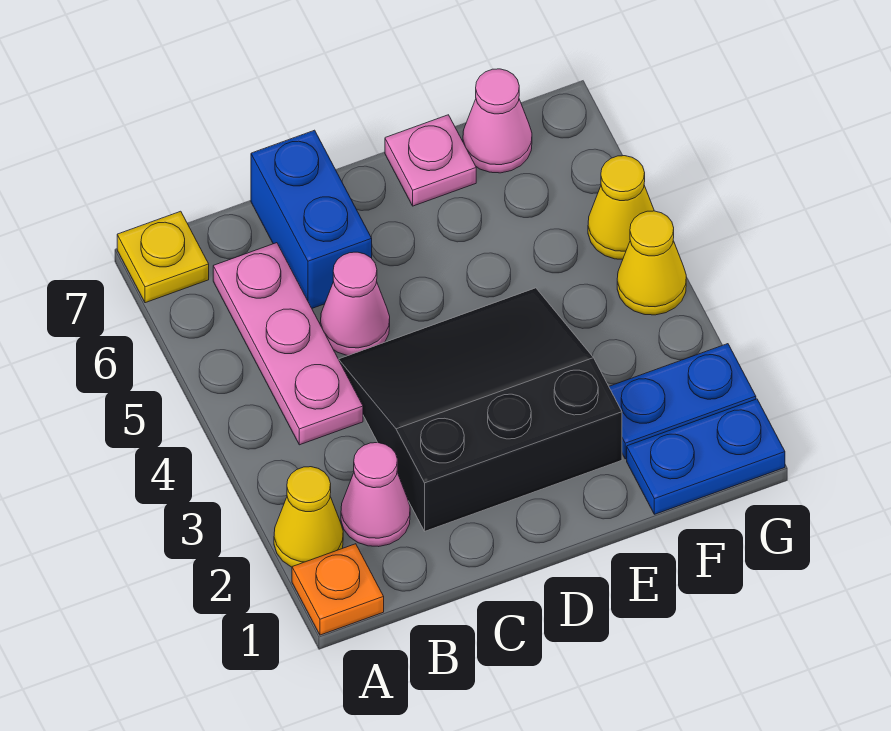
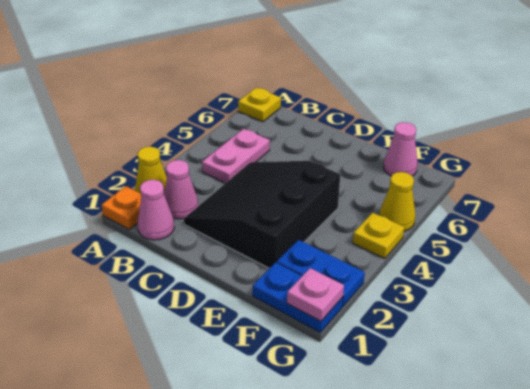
pink 1x3 plate [213,243,363,445] -> pink 1x2 plate [202,129,270,183]
black 3x3 slope [339,288,622,531] -> black 3x3 slope turned to [184,161,340,268]
pink 1x1 cone [320,252,390,356] -> pink 1x1 cone moved to [138,180,174,240]
blue 1x2 brick [251,130,372,308] -> none
pink 1x1 plate [385,115,476,206] -> pink 1x1 plate moved to [287,268,344,321]
yellow 1x1 cone [617,211,686,315] -> yellow 1x1 plate [353,213,404,259]

